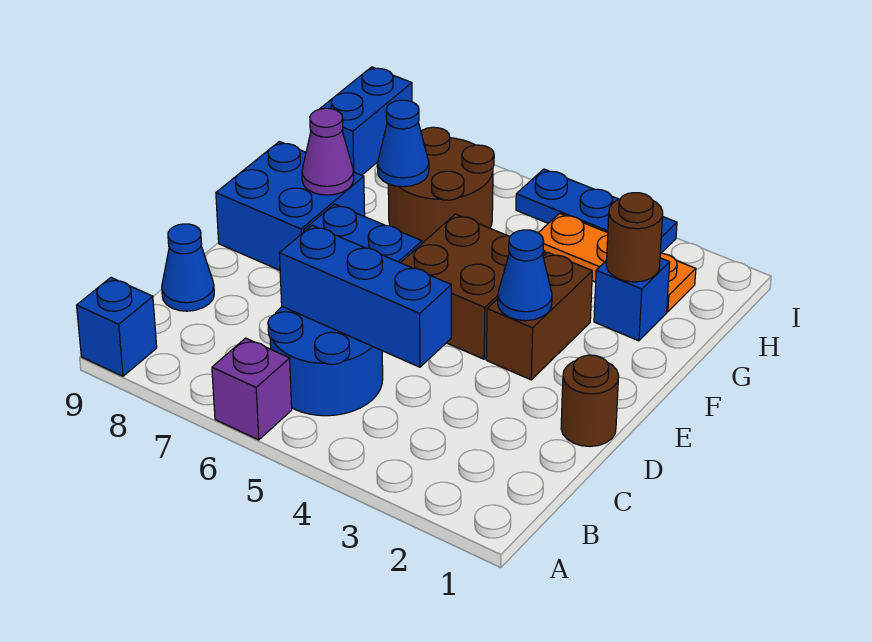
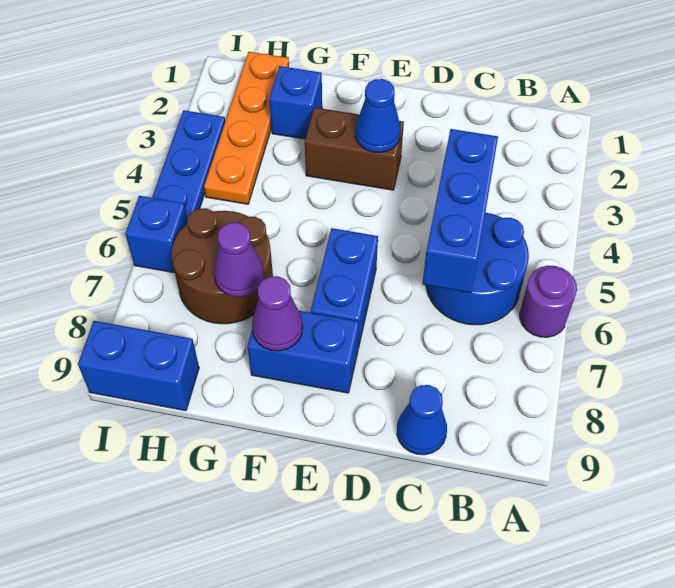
purple 1x1 brick [212,338,292,440] -> purple 1x1 round brick [520,266,577,337]
blue 1x1 brick [77,278,157,376] -> blue 1x1 brick moved to [125,196,187,273]
brown 1x1 round brick [561,355,619,447] -> none
brown 2x2 brick [401,214,545,359] -> none
blue 2x2 brick [216,141,365,270] -> blue 1x2 brick [247,311,359,393]
brown 1x1 round brick [606,193,663,282] -> none
blue 1x1 cone [377,100,429,187] -> purple 1x1 cone [214,222,264,297]
orange 1x3 plate [539,213,696,312] -> orange 1x4 plate [204,52,289,204]

